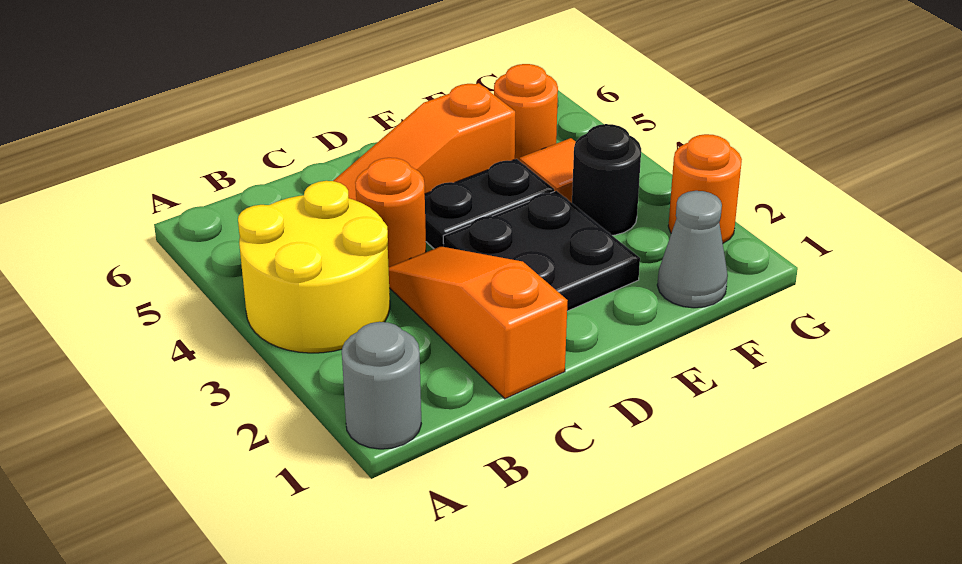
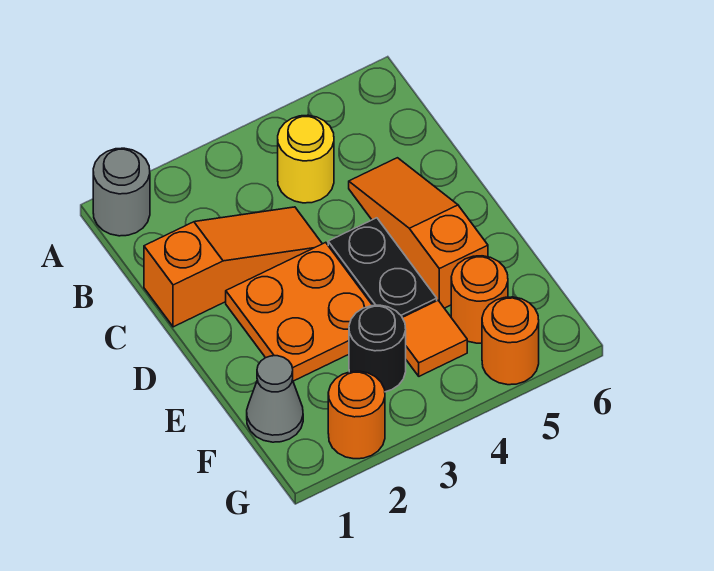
yellow 2x2 round brick [238,181,390,353] -> yellow 1x1 round brick [278,115,334,203]
orange 1x1 round brick [355,158,426,267] -> orange 1x1 round brick moved to [482,297,539,385]
black 2x2 plate [443,191,640,311] -> orange 2x2 plate [226,242,373,381]

